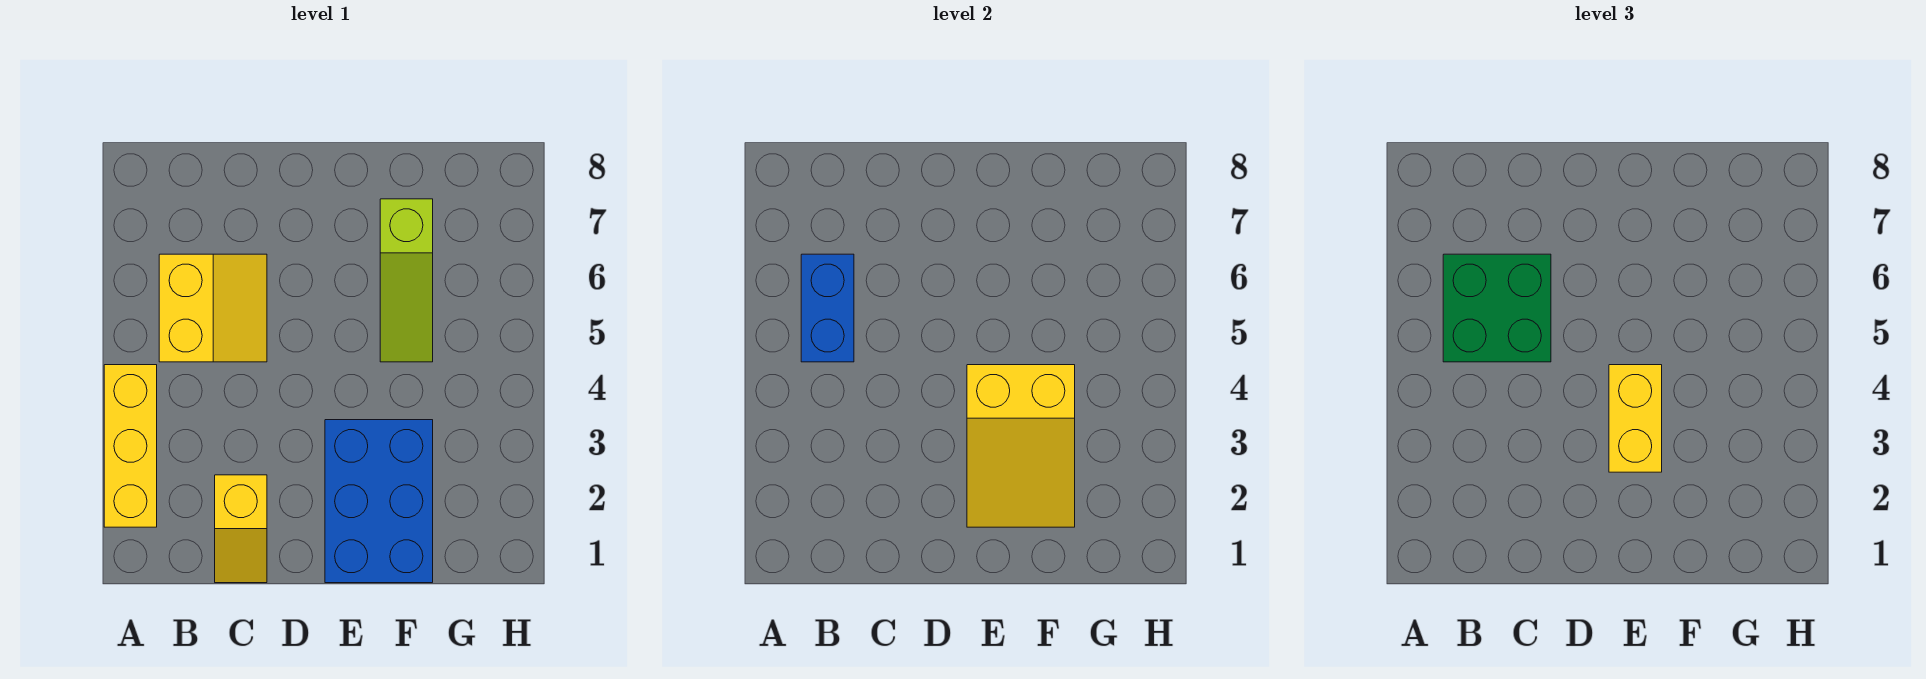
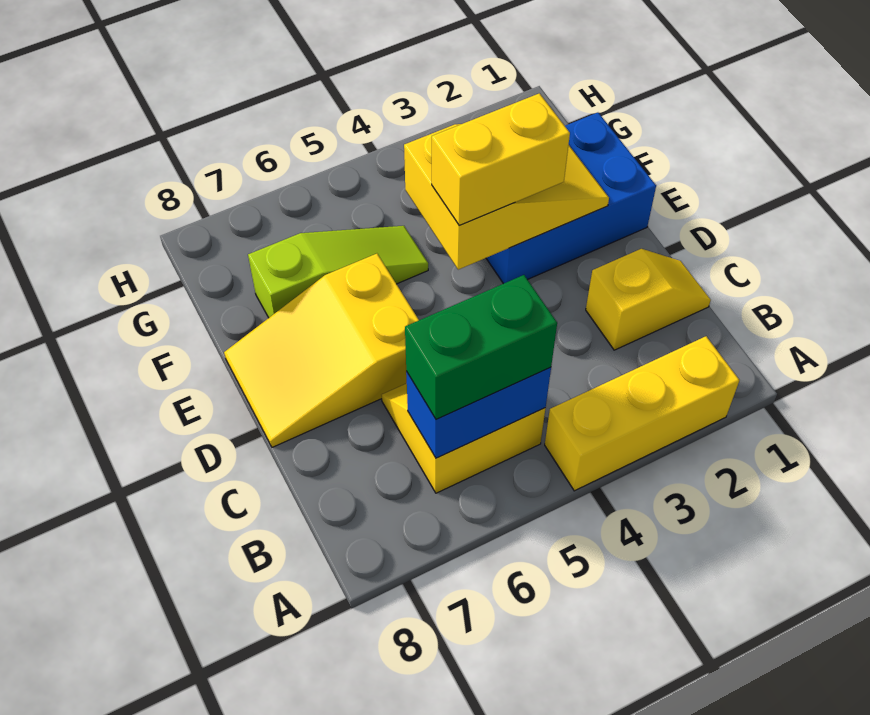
green 2x2 brick [1443,254,1551,362] -> green 1x2 brick [405,275,557,420]
none -> yellow 2x3 slope [224,254,419,447]

